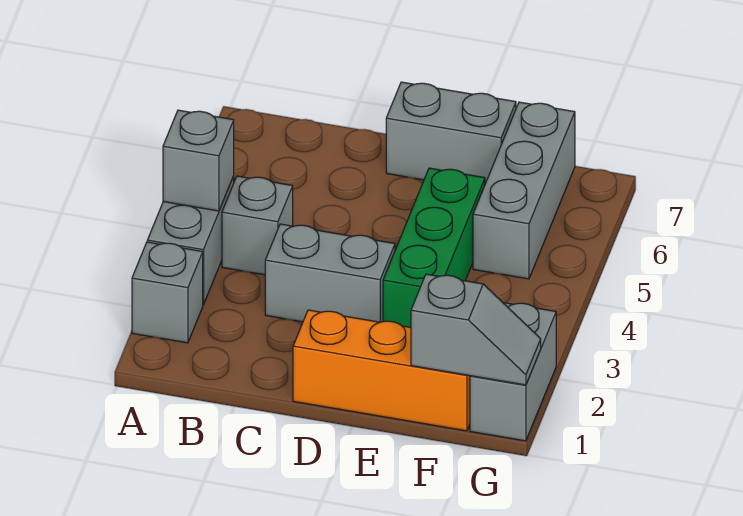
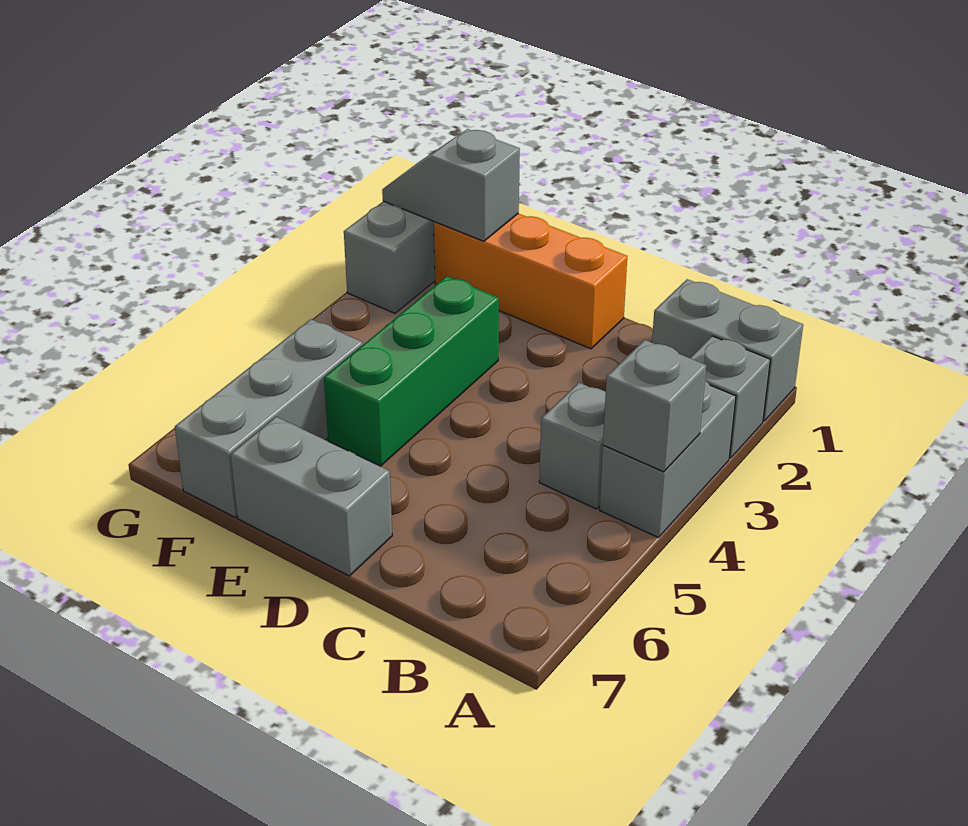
grey 1x2 brick [265,224,395,322] -> grey 1x2 brick moved to [652,279,803,421]

